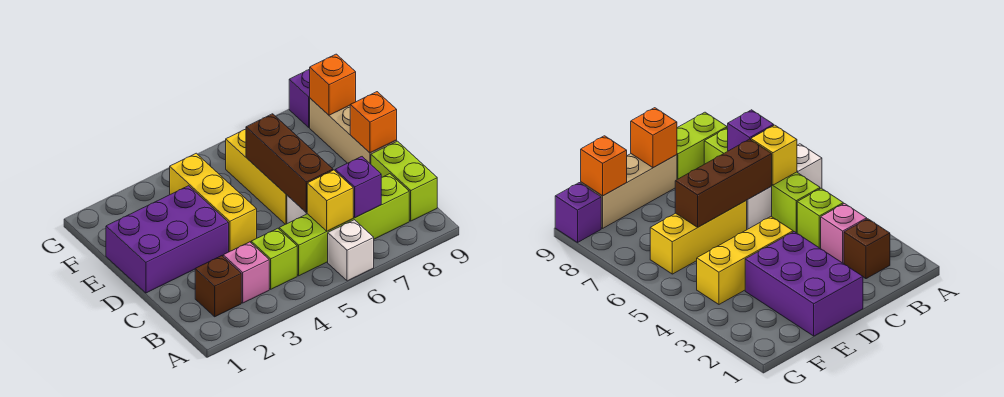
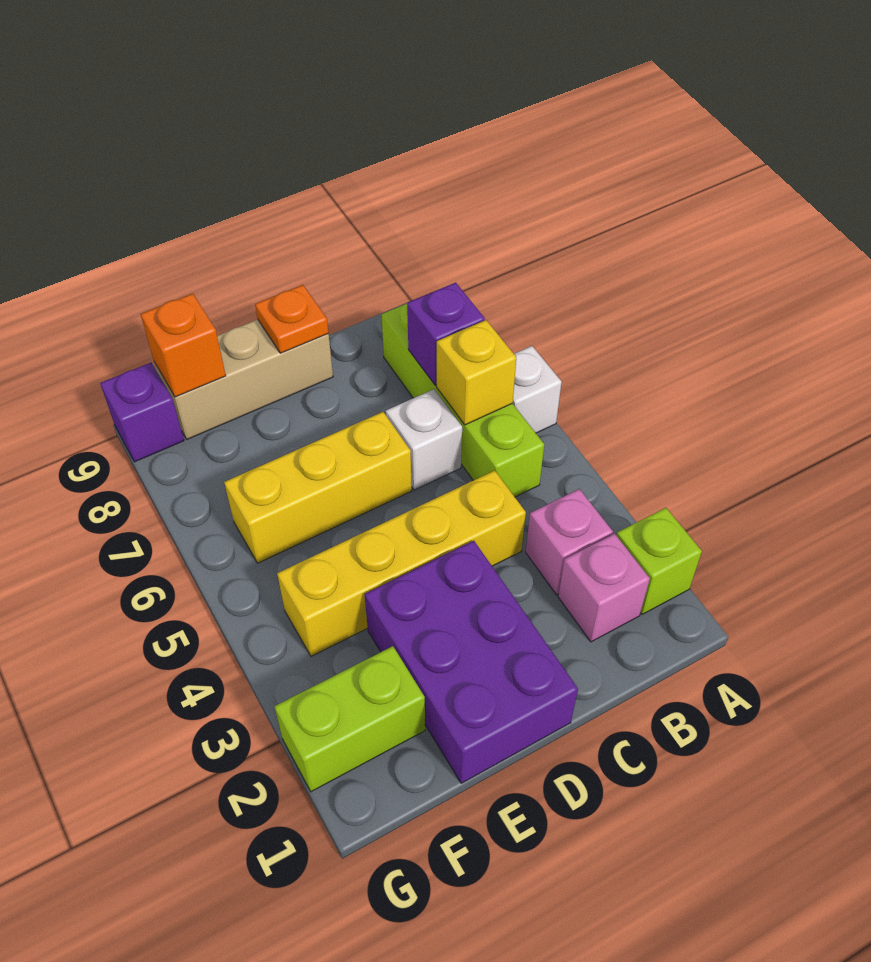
brown 1x1 brick [195,256,241,317] -> pink 1x1 brick [558,534,650,642]
lime 1x1 brick [251,228,297,289] -> lime 1x1 brick moved to [616,508,702,614]
lime 1x2 brick [371,141,437,221] -> lime 1x2 brick moved to [274,646,425,792]
brown 1x3 brick [246,114,333,213] -> none
yellow 1x3 brick [170,153,257,252] -> yellow 1x4 brick [277,470,526,656]
orange 1x1 brick [350,92,397,153] -> orange 1x1 plate [255,285,328,353]

